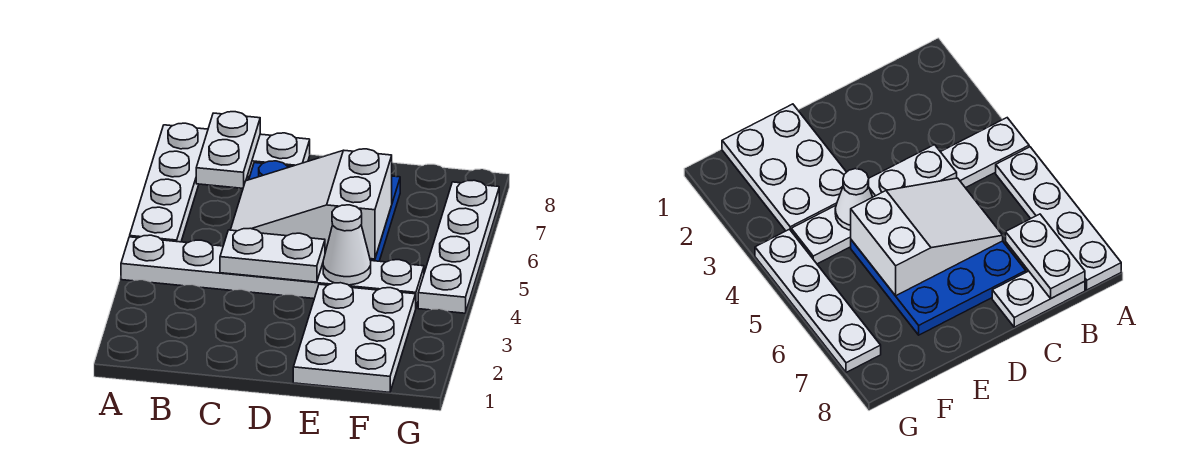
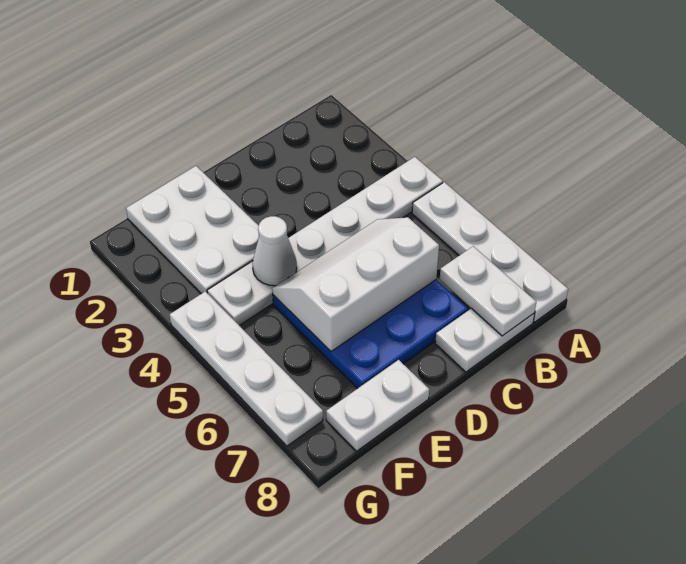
white 1x2 plate [220,228,325,282] -> white 1x2 plate moved to [326,360,429,451]
white 2x3 slope [231,149,392,259] -> white 2x3 slope turned to [272,217,439,351]

